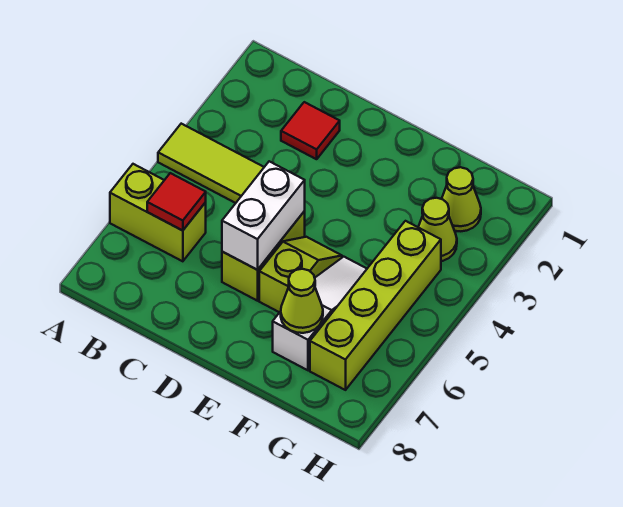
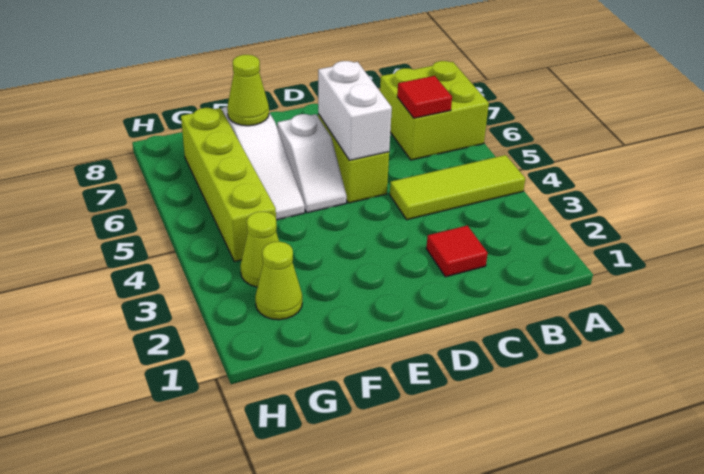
lime 1x2 brick [110,164,206,261] -> lime 2x2 brick [380,61,489,160]
lime 1x2 slope [259,237,342,312] -> white 1x2 slope [277,114,347,213]

